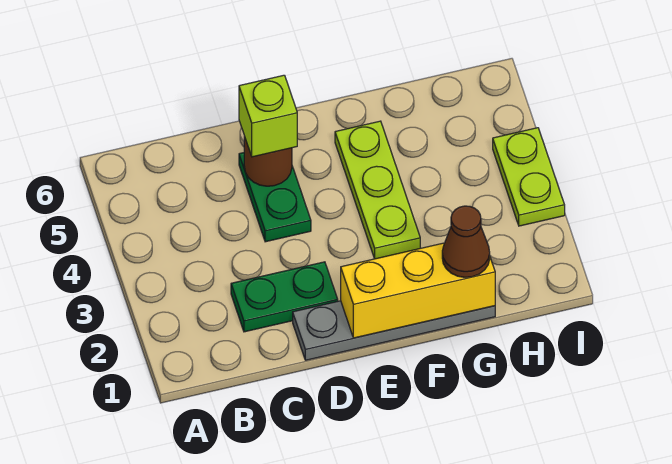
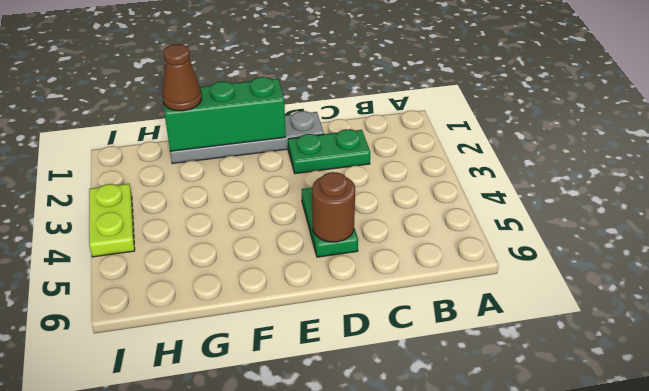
lime 1x1 brick [239,75,297,157] -> none
yellow 1x3 brick [341,243,495,338] -> green 1x3 brick [162,77,286,151]
lime 1x3 plate [335,121,420,259] -> none

